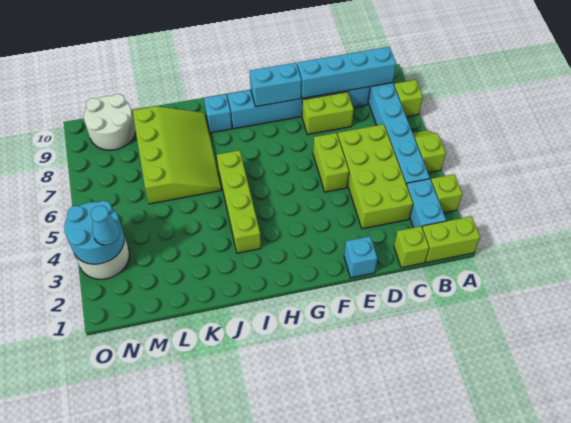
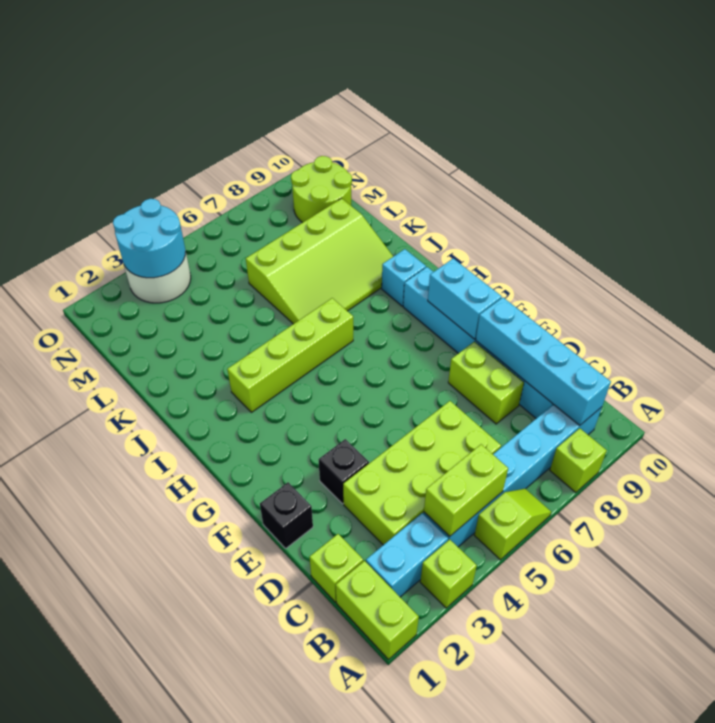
cyan 1x1 brick [344,236,377,278] -> black 1x1 brick [260,482,313,548]
none -> black 1x1 brick [318,439,369,504]
lime 1x2 brick [313,133,349,192] -> lime 1x2 brick moved to [424,444,508,536]
white 2x2 round brick [84,94,136,150] -> lime 2x2 round brick [291,156,352,223]
cyan 1x1 cone [91,206,120,245] -> none

